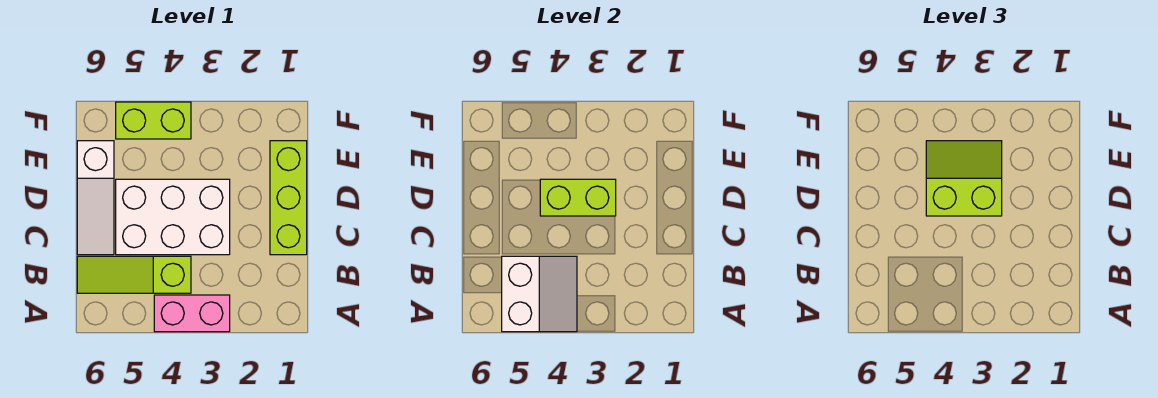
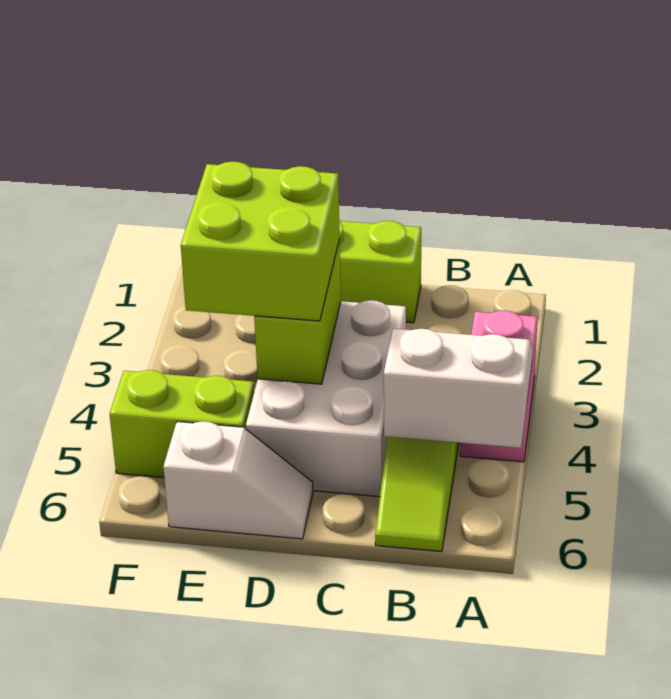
white 1x3 slope [77,141,114,255] -> white 1x2 slope [163,421,313,539]
lime 2x2 slope [926,141,1002,216] -> lime 2x2 brick [181,162,340,321]
lime 1x2 brick [116,102,191,139] -> lime 1x2 brick turned to [109,370,254,477]

